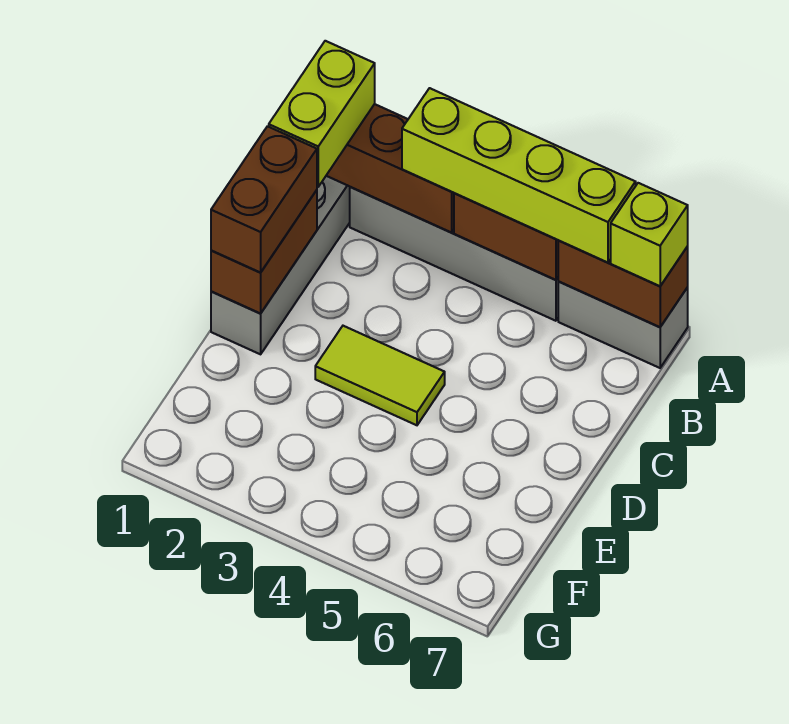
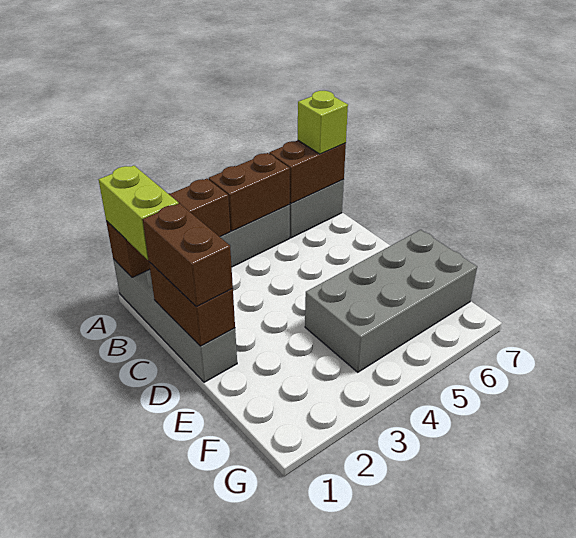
lime 1x4 brick [402,88,636,262] -> none
lime 1x2 tile [315,326,445,425] -> none
none -> grey 2x4 brick [305,230,477,372]

